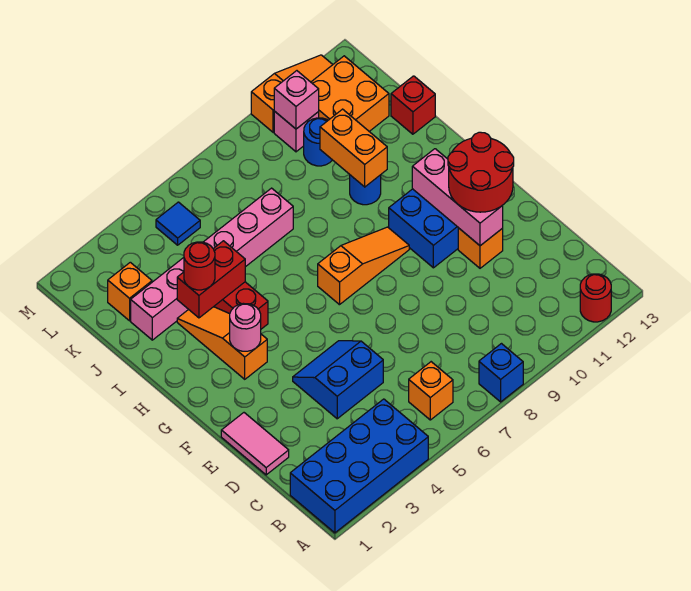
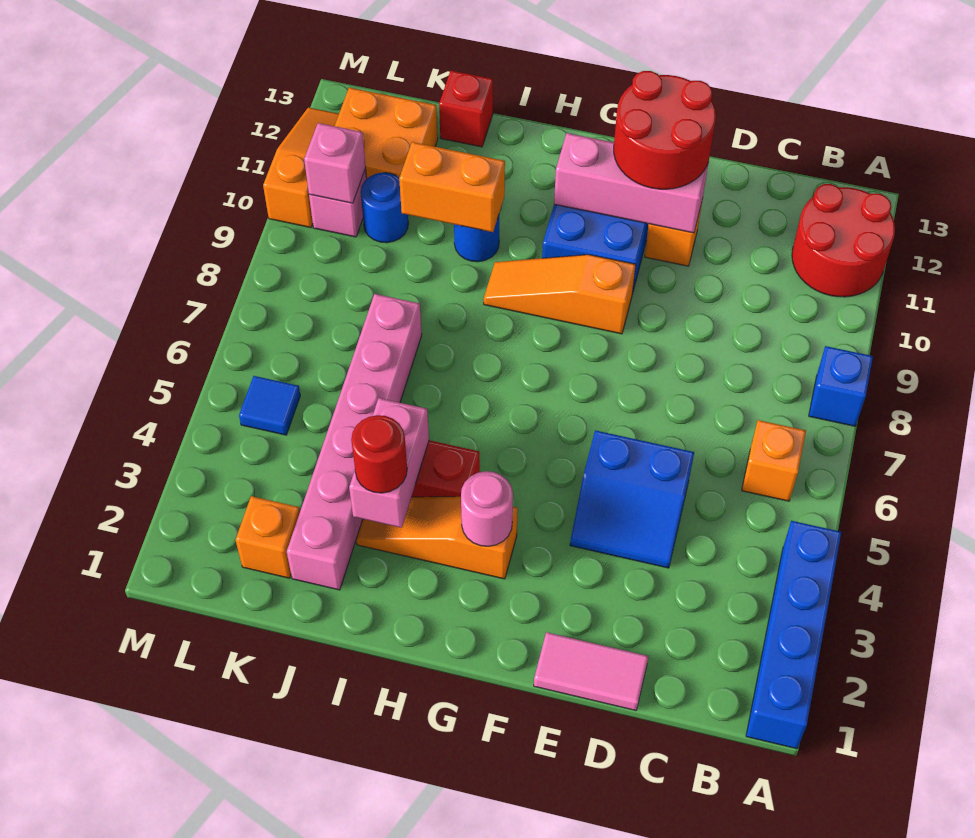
blue 2x4 brick [290,399,428,533] -> blue 1x4 brick [746,521,841,749]
red 1x1 round brick [580,274,611,322] -> red 2x2 round brick [792,184,895,297]
blue 2x2 slope [293,341,383,419] -> blue 2x2 slope turned to [570,430,694,568]
orange 1x3 slope [318,227,409,305] -> orange 1x3 slope turned to [484,255,636,334]
red 1x2 brick [177,241,245,318] -> pink 1x2 brick [349,398,429,528]

